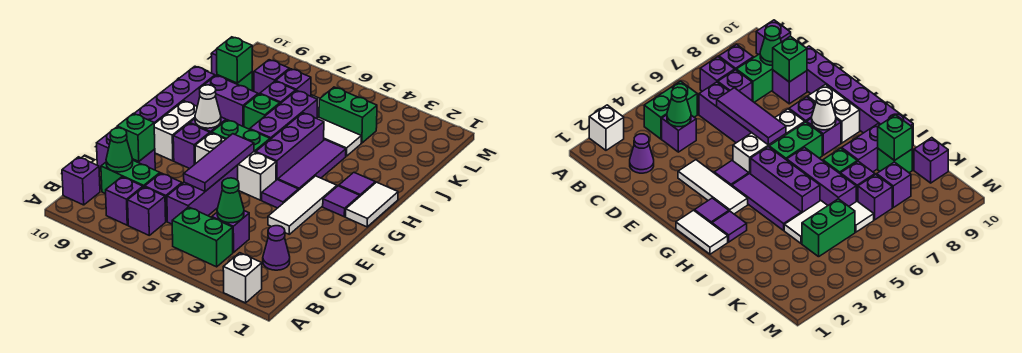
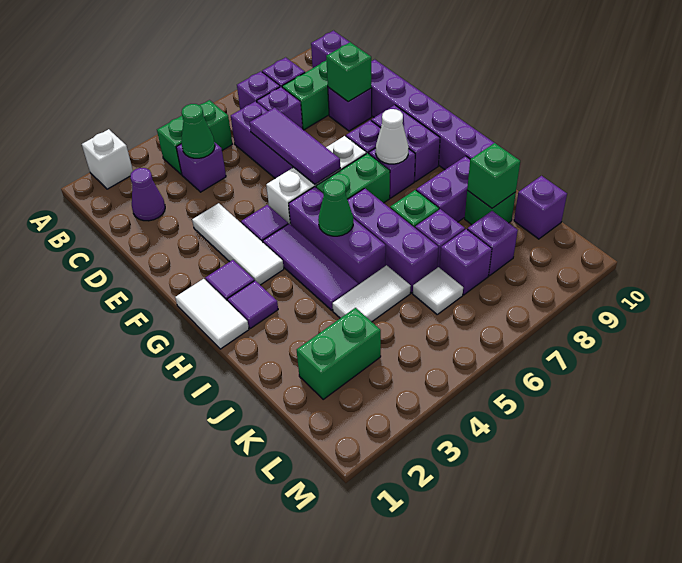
green 1x1 cone [106,128,133,172] -> green 1x1 cone moved to [318,179,353,236]
white 1x2 brick [154,101,197,161] -> purple 1x2 brick [371,105,440,182]
green 1x2 brick [319,87,377,143] -> green 1x2 brick moved to [297,308,381,399]

